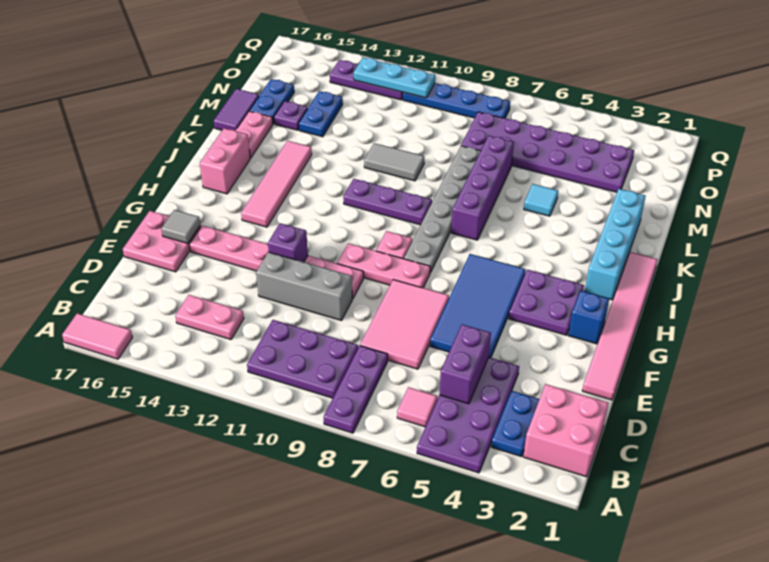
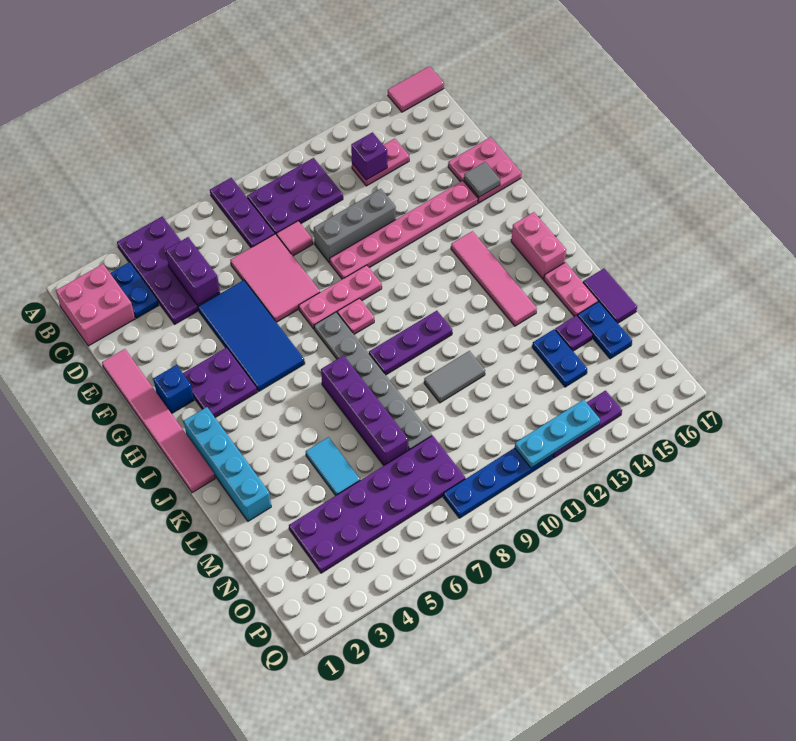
pink 1x1 tile [397,387,437,427] -> pink 1x1 tile moved to [277,221,313,256]
purple 1x1 brick [268,223,308,262] -> purple 1x1 brick moved to [351,132,387,180]
cyan 1x1 tile [524,184,558,216] -> cyan 1x2 tile [306,437,360,496]

